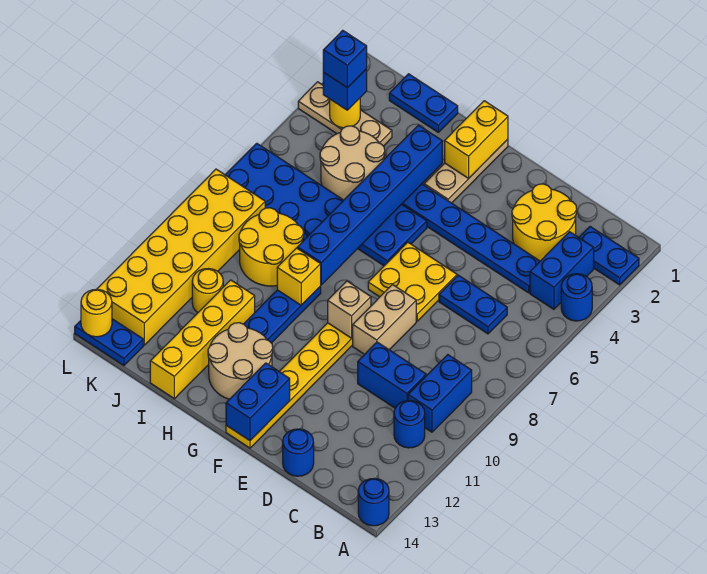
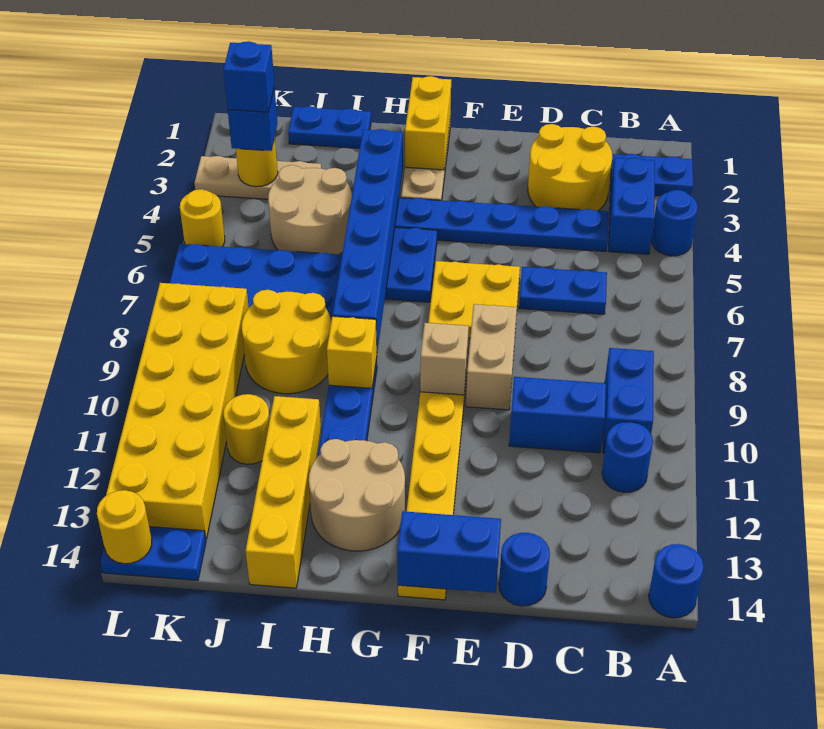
blue 1x2 brick [226,363,290,441] -> blue 1x2 brick turned to [397,511,501,593]
none -> yellow 1x1 round brick [180,189,225,247]

